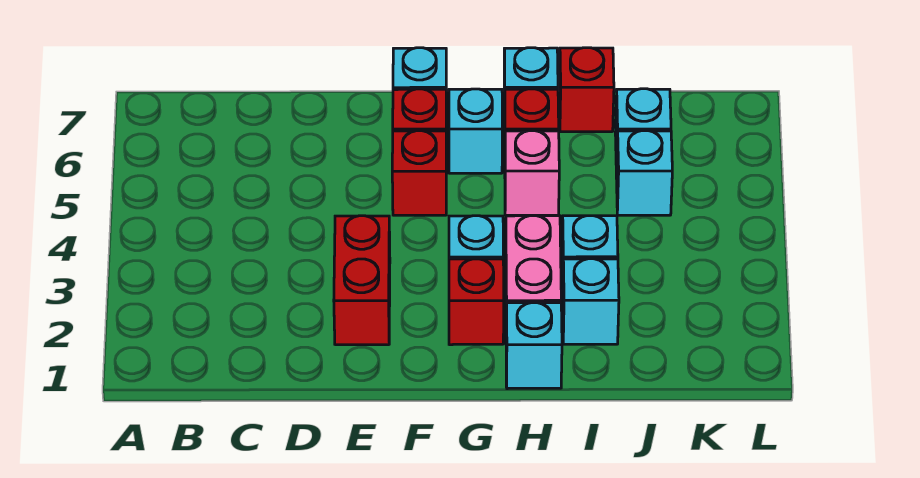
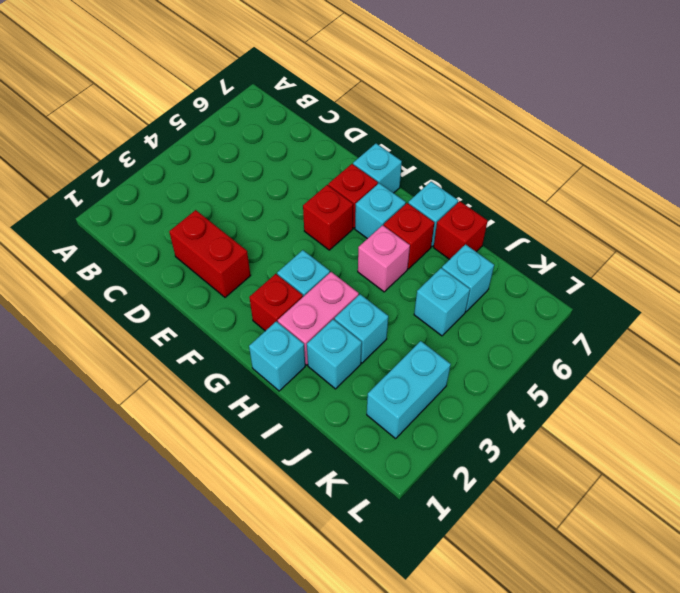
red 1x2 brick [334,216,390,345] -> red 1x2 brick turned to [169,210,251,297]
none -> cyan 1x2 brick [367,341,451,439]

